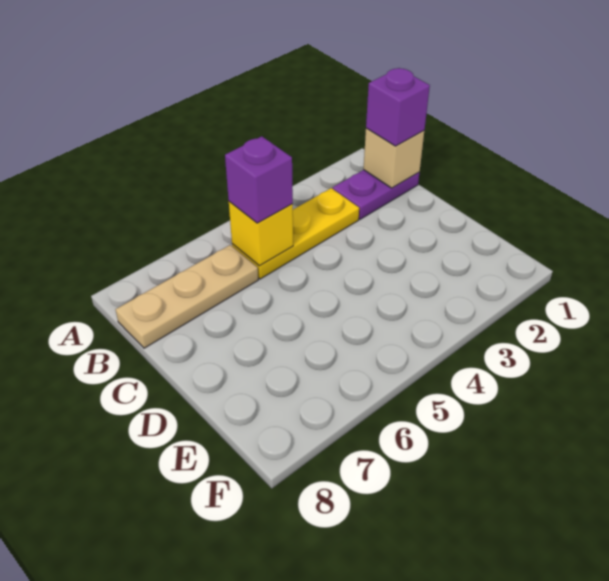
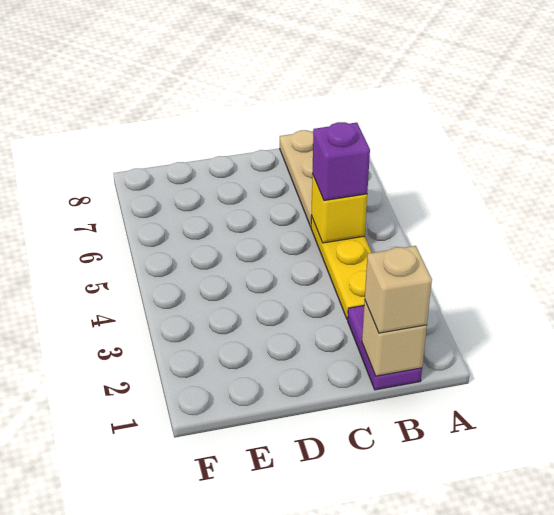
purple 1x1 brick [366,68,430,146] -> tan 1x1 brick [365,246,432,333]

